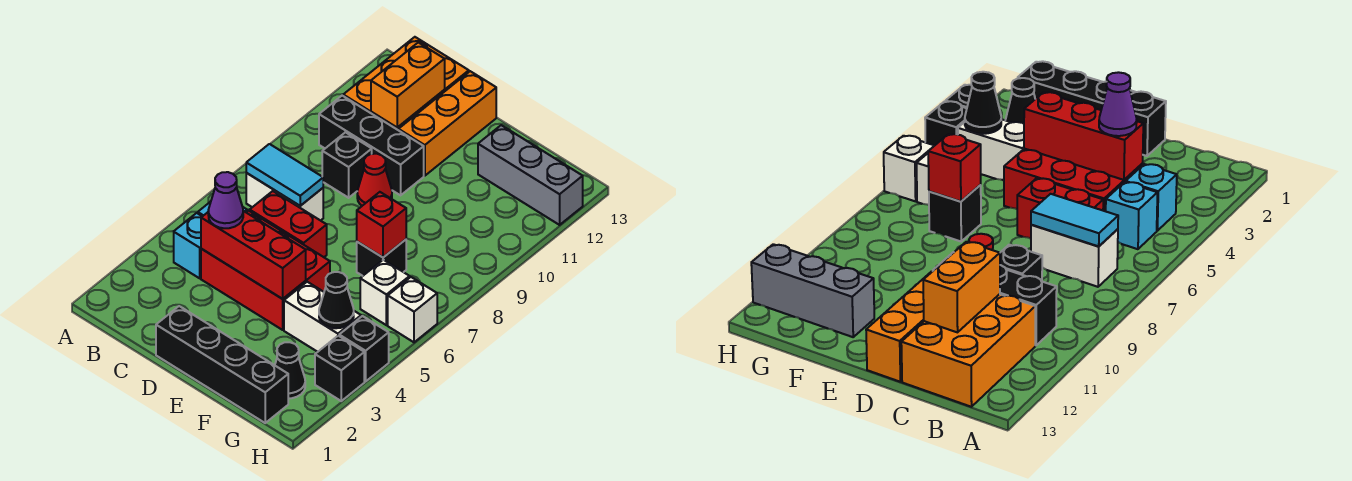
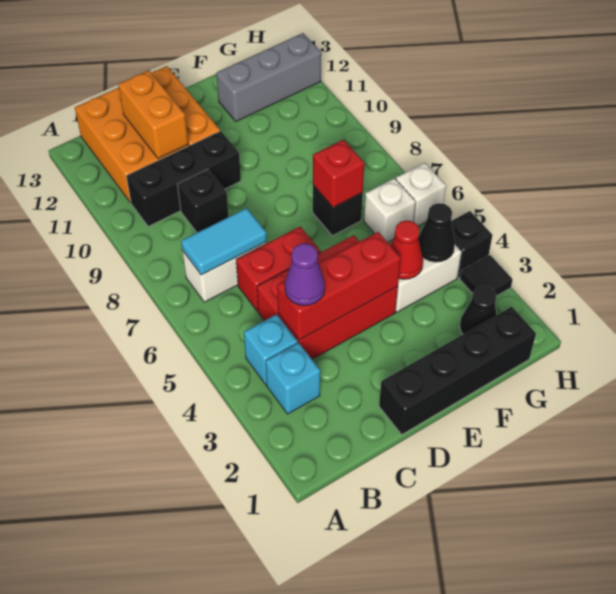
cyan 1x1 brick [1106,182,1157,249] -> cyan 1x1 brick moved to [266,343,320,414]
red 1x1 cone [357,154,392,206] -> red 1x1 cone moved to [390,220,423,279]
black 1x1 brick [315,336,364,401] -> black 1x1 tile [460,255,513,296]

